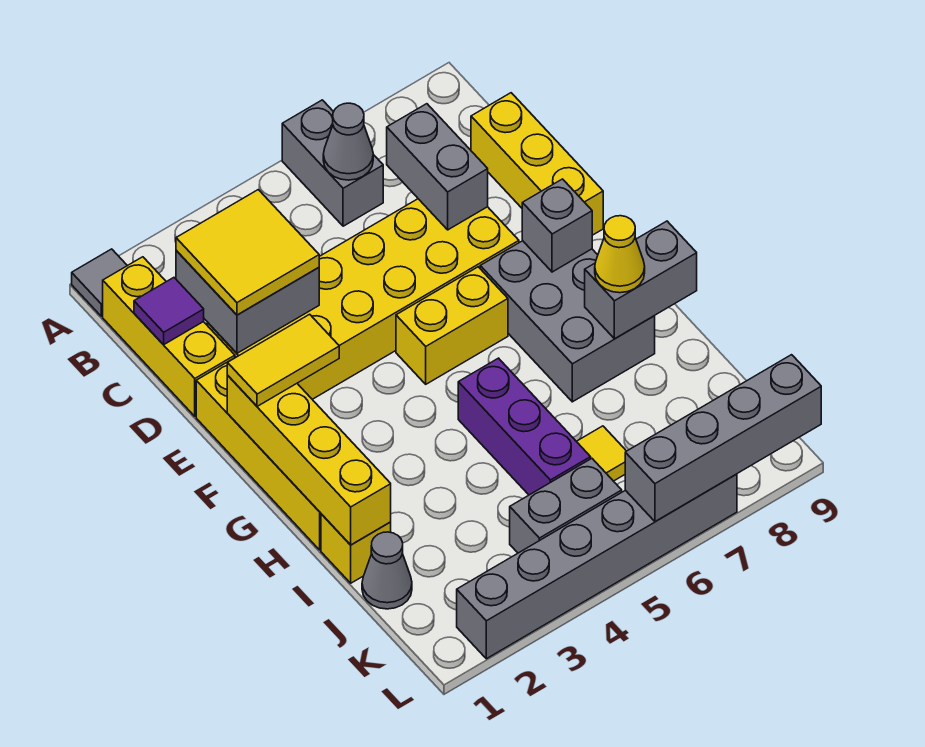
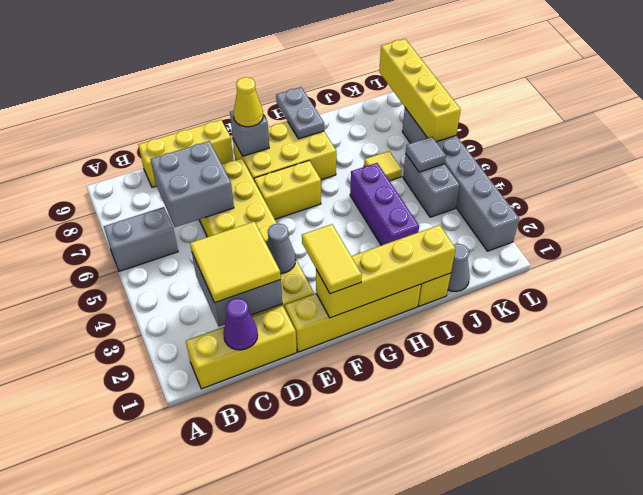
grey 1x1 tile [72,249,127,316] -> grey 1x1 tile moved to [406,137,446,172]
grey 1x1 cone [323,103,373,180] -> grey 1x1 cone moved to [267,223,296,274]
purple 1x1 tile [134,278,204,345] -> purple 1x1 cone [223,298,258,350]
grey 1x2 brick [387,104,488,230] -> grey 2x2 brick [150,141,234,227]
yellow 1x2 brick [396,267,508,384] -> yellow 1x2 brick turned to [254,161,321,219]
grey 2x3 brick [480,241,655,402] -> yellow 2x3 brick [233,121,336,180]
purple 1x3 brick [458,358,591,495] -> purple 1x3 brick turned to [350,163,419,245]
grey 1x2 brick [585,221,697,339] -> grey 1x2 plate [276,87,324,139]
yellow 1x1 cone [595,216,645,293] -> yellow 1x1 cone moved to [233,77,263,127]
grey 1x4 brick [625,355,821,521] -> yellow 1x4 brick [379,39,461,142]

